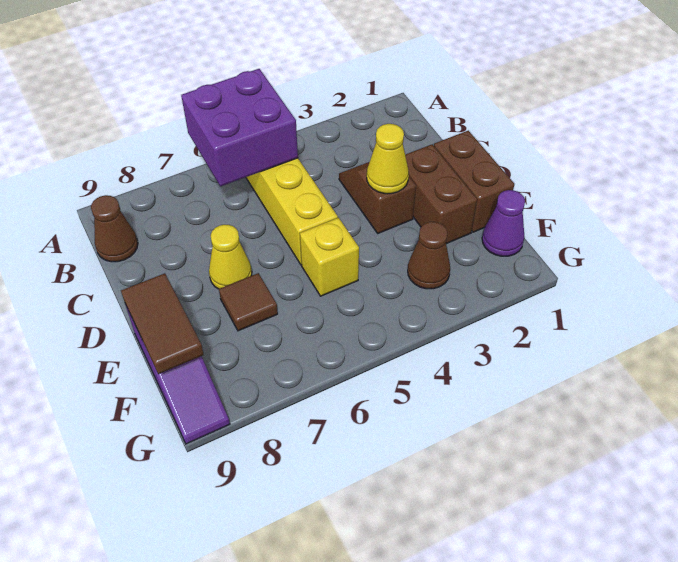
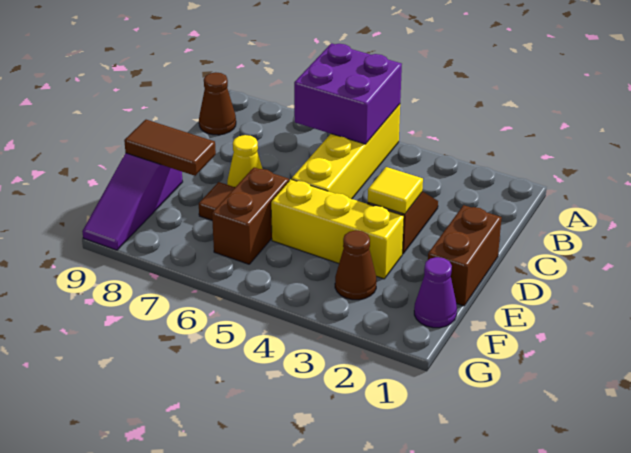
brown 1x2 brick [405,144,477,244] -> brown 1x2 brick moved to [212,168,289,264]
yellow 1x1 cone [367,124,409,194] -> yellow 1x1 tile [368,167,423,214]
yellow 1x1 brick [300,218,359,296] -> yellow 1x3 brick [271,179,404,279]
brown 1x2 tile [121,273,204,374] -> brown 1x2 tile turned to [124,120,216,176]

